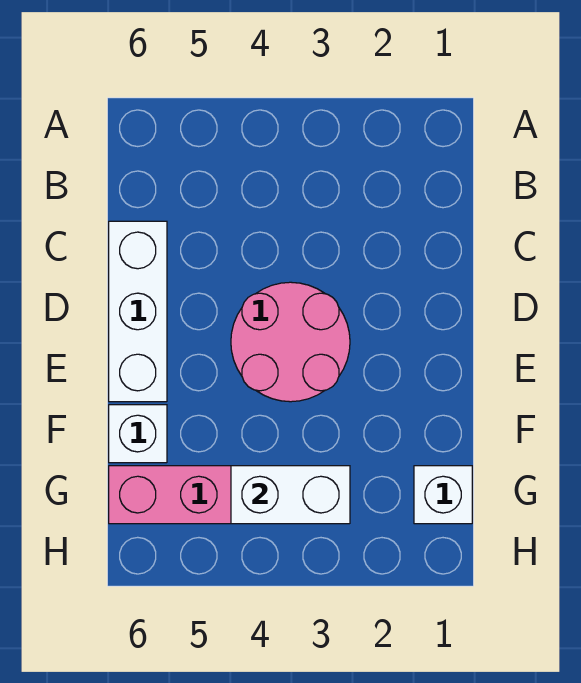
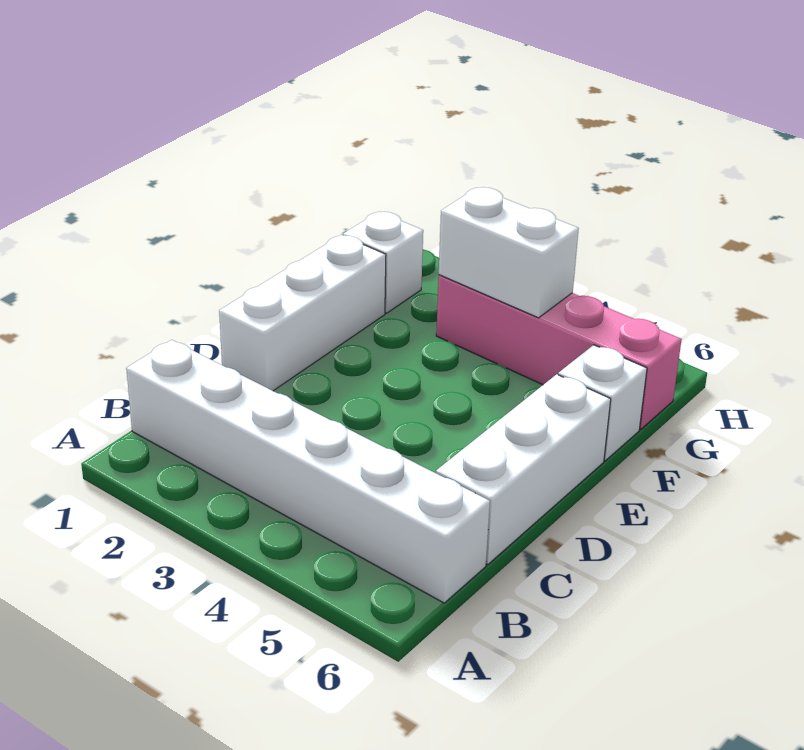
none -> white 1x6 brick [126,340,490,603]
none -> white 1x3 brick [219,235,386,391]
pink 2x2 round brick [231,282,350,402] -> none

